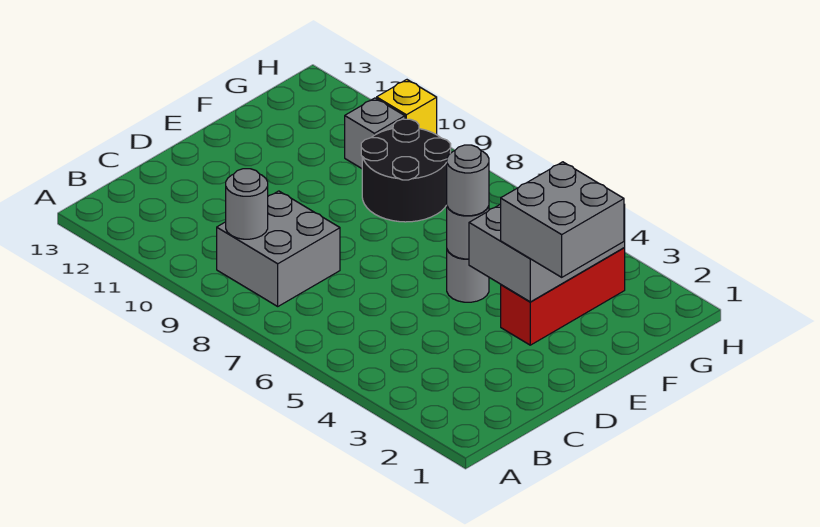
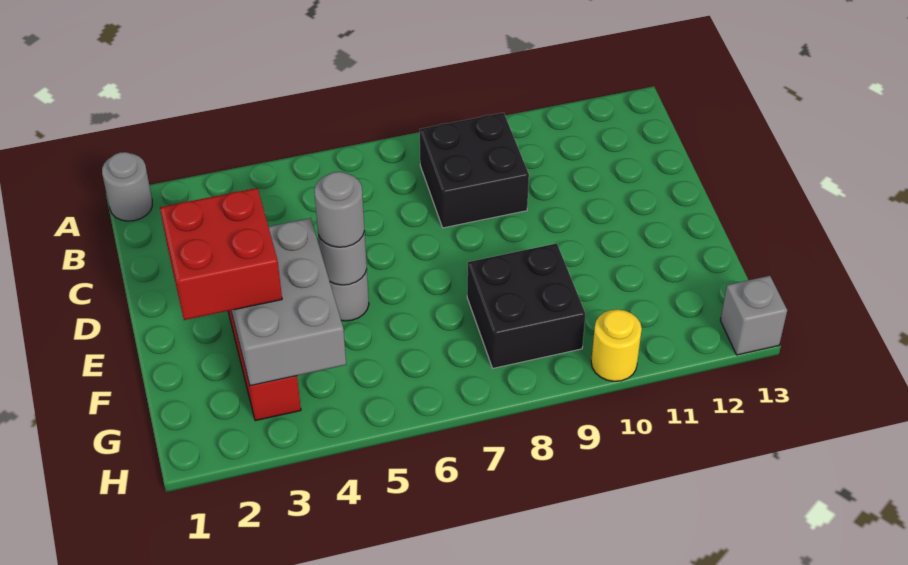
grey 2x2 brick [217,191,340,306] -> black 2x2 brick [420,113,529,228]
grey 1x1 round brick [226,169,268,239] -> grey 1x1 round brick moved to [102,152,152,221]
grey 2x2 brick [501,162,624,277] -> red 2x2 brick [160,188,282,320]
black 2x2 round brick [361,119,451,222] -> black 2x2 brick [467,243,585,368]
grey 1x1 brick [345,98,405,168] -> grey 1x1 brick moved to [720,276,787,355]
yellow 1x1 brick [377,80,437,135] -> yellow 1x1 round brick [591,309,642,381]

